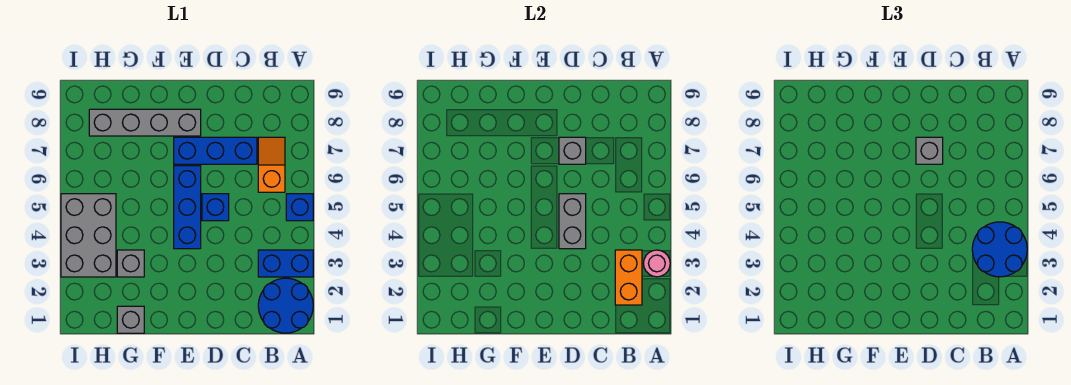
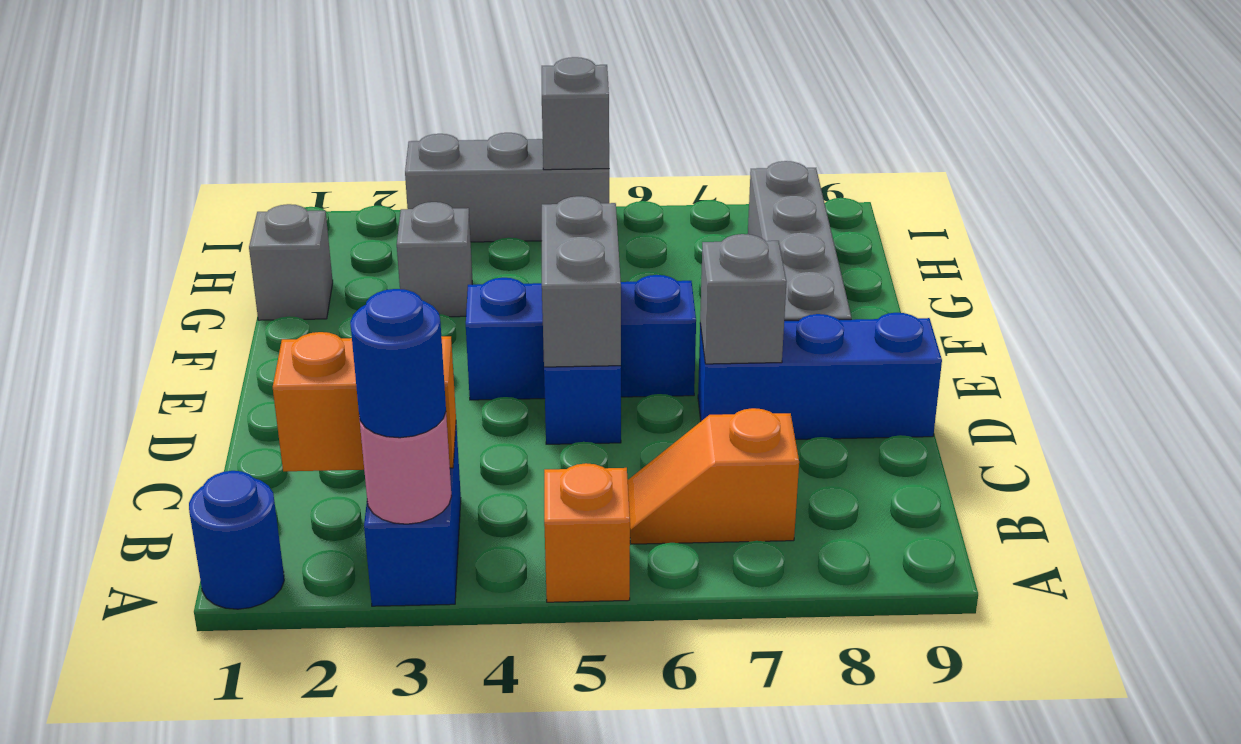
blue 2x2 round brick [258,278,313,333] -> blue 1x1 round brick [189,471,284,609]
blue 2x2 round brick [972,222,1027,277] -> blue 1x1 round brick [350,289,446,438]
blue 1x1 brick [286,194,313,221] -> orange 1x1 brick [544,463,630,602]
orange 1x2 slope [258,137,285,192] -> orange 1x2 slope turned to [628,408,799,544]
blue 1x3 brick [174,137,257,164] -> blue 1x3 brick turned to [698,313,942,439]
grey 1x2 brick [559,194,586,249] -> grey 1x2 brick turned to [542,196,621,367]
grey 1x1 brick [916,137,943,164] -> grey 1x1 brick moved to [542,57,609,170]
grey 2x3 brick [61,194,116,277] -> grey 1x3 brick [405,133,609,242]

